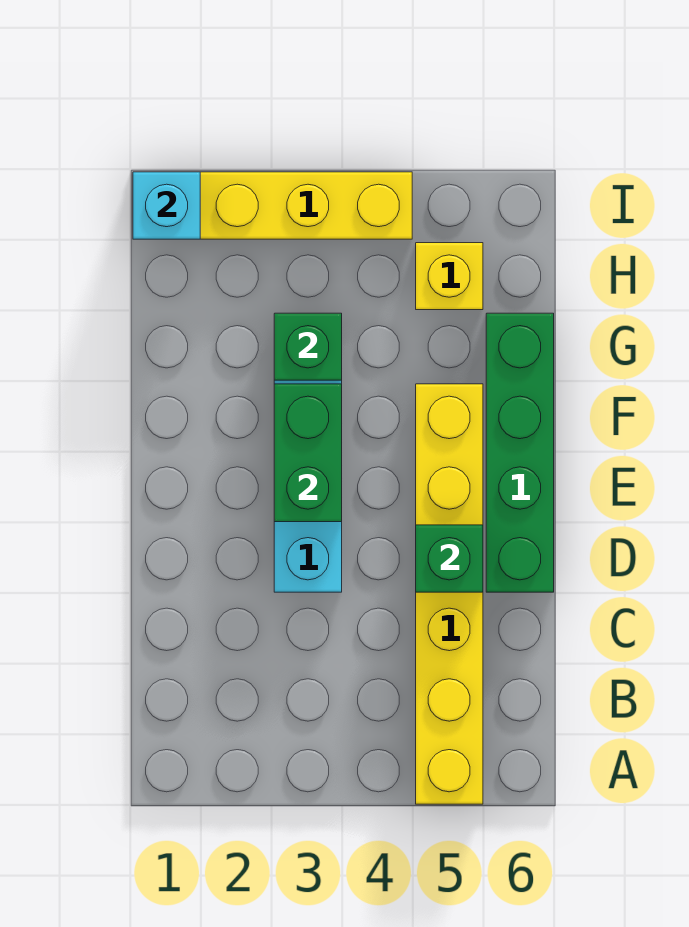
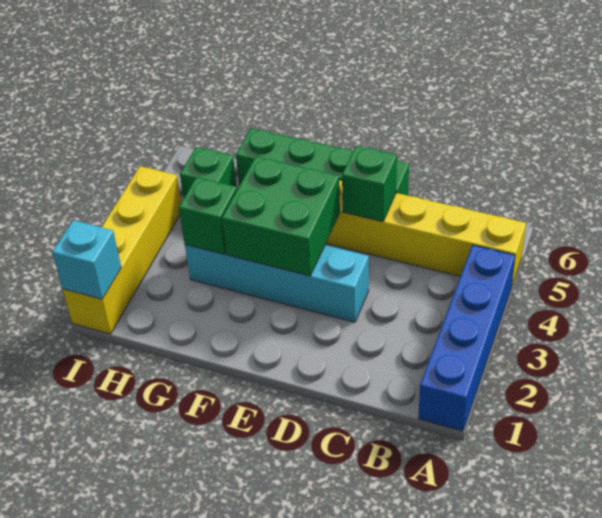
none -> blue 1x4 brick [418,245,515,431]
green 1x2 brick [274,384,342,522] -> green 2x2 brick [222,157,340,276]
yellow 1x1 brick [416,243,483,310] -> green 1x1 brick [180,147,237,198]

